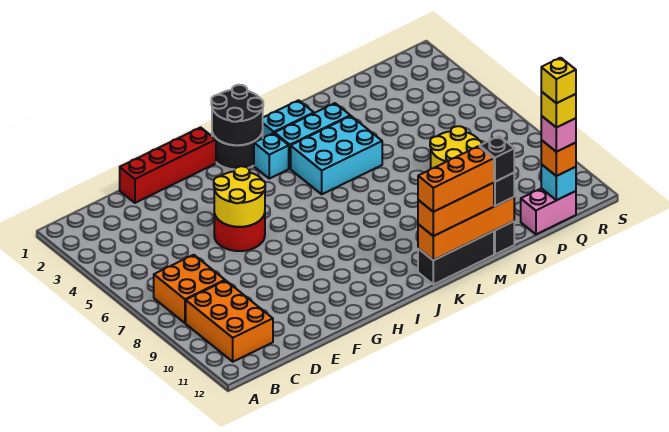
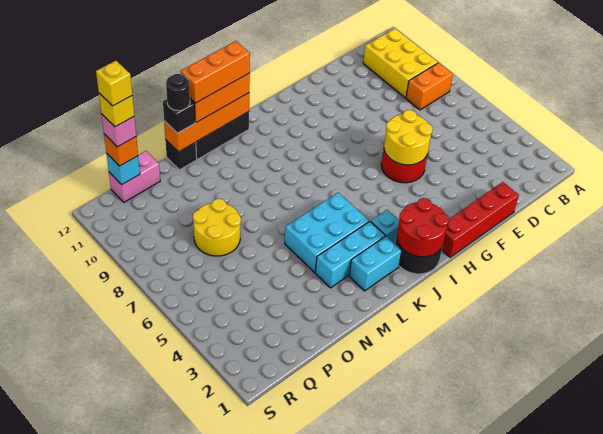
orange 2x2 brick [154,255,225,323] -> orange 1x2 brick [406,63,453,110]
orange 2x3 brick [186,281,273,362] -> yellow 2x3 brick [363,28,438,98]
black 2x2 round brick [211,85,263,145] -> red 2x2 round brick [397,198,449,257]
black 1x1 brick [480,136,514,182] -> black 1x1 round brick [166,74,190,111]

